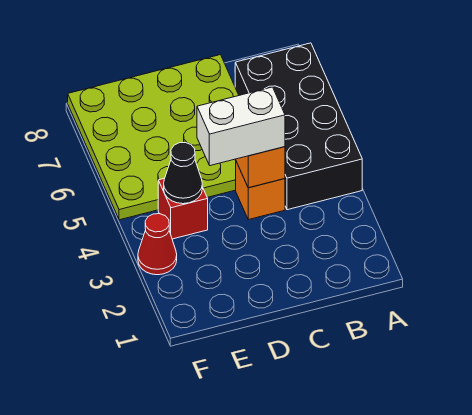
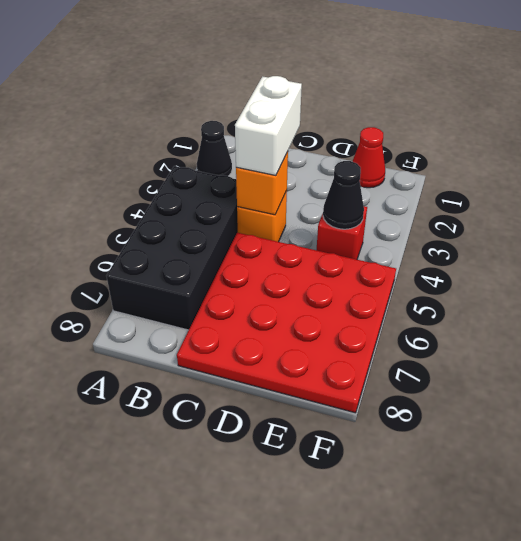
none -> black 1x1 cone [197,121,232,176]
white 1x2 brick [197,87,285,166] -> white 1x2 brick turned to [235,76,302,176]
lime 4x4 plate [68,55,239,220] -> red 4x4 plate [177,232,396,413]
red 1x1 cone [138,214,177,275] -> red 1x1 cone moved to [352,127,385,188]

